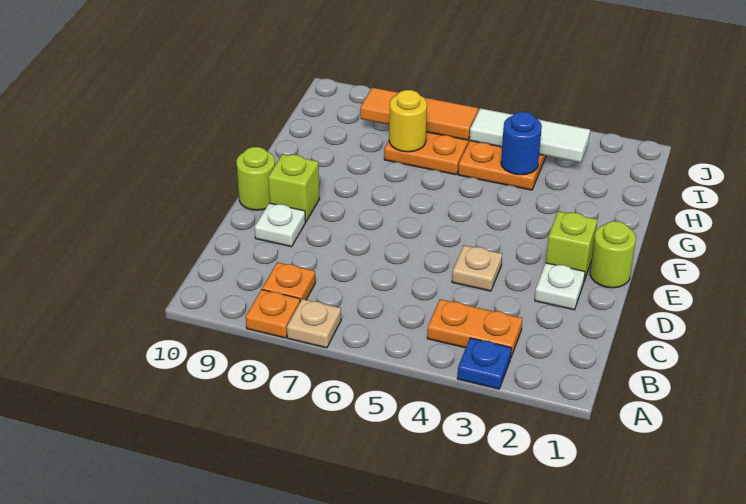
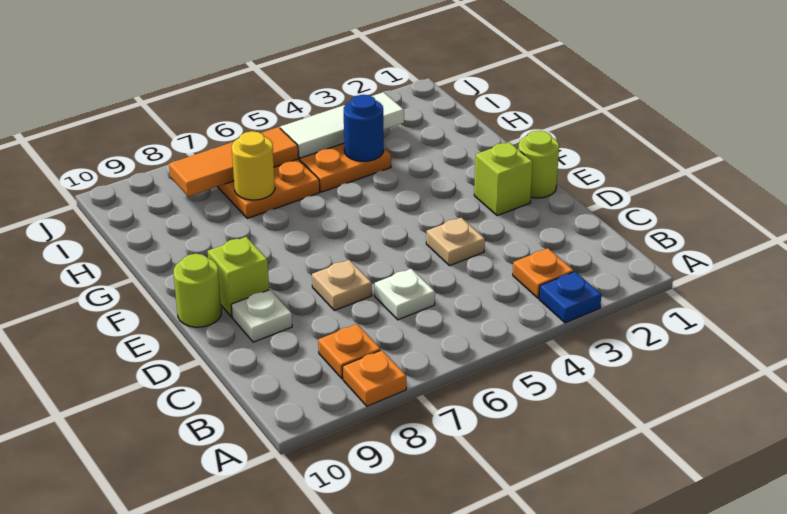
tan 1x1 plate [287,299,341,348] -> tan 1x1 plate moved to [312,260,372,311]
orange 1x2 plate [427,299,522,357] -> orange 1x1 plate [513,248,574,298]
white 1x1 plate [535,263,585,310] -> white 1x1 plate moved to [375,269,435,320]

